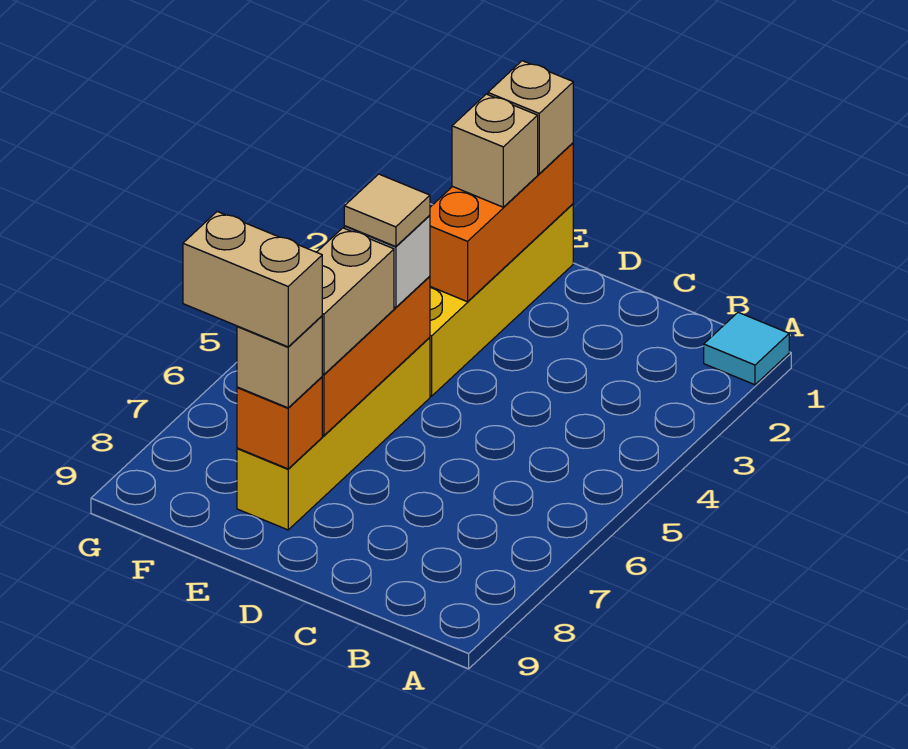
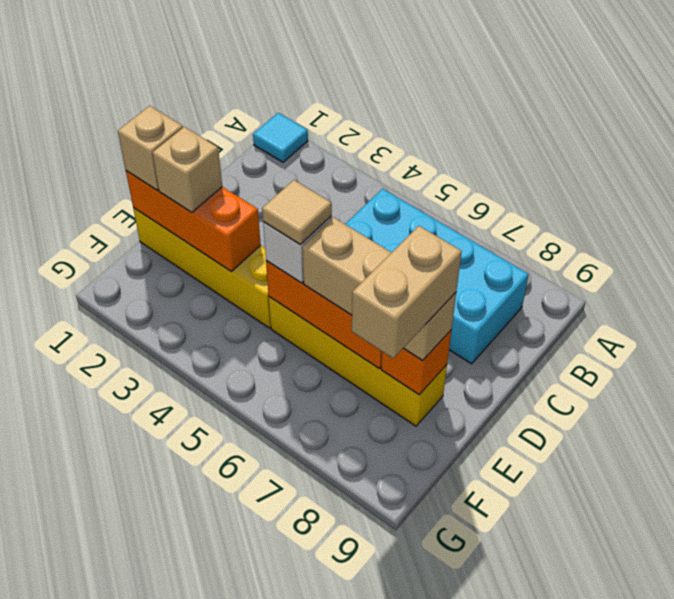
none -> cyan 2x4 brick [345,189,529,364]

